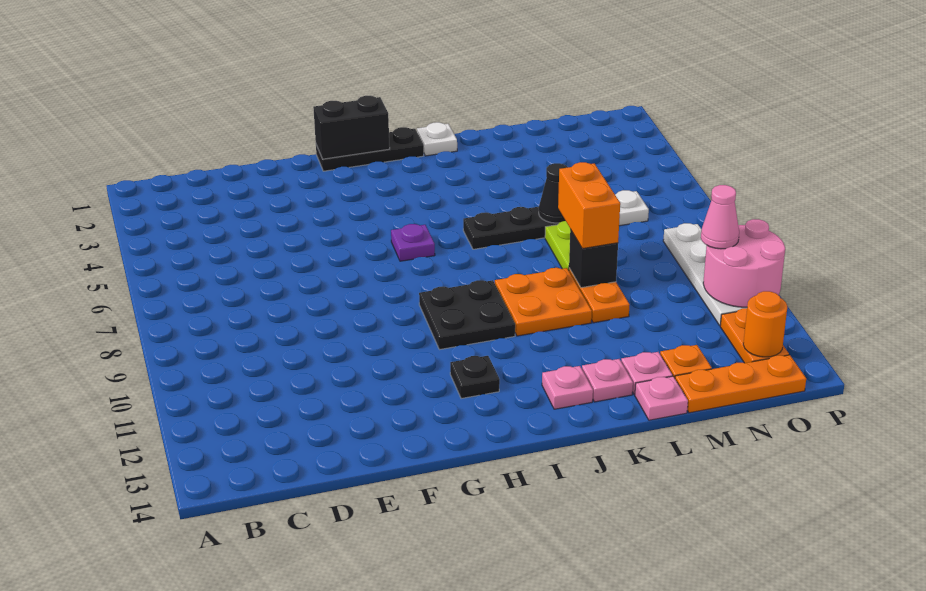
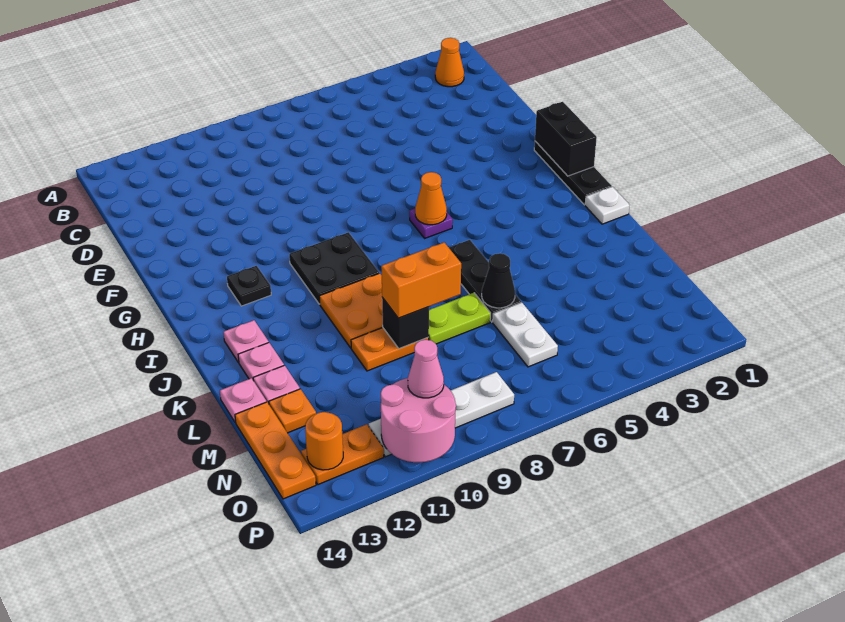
none -> orange 1x1 cone [435,38,464,87]
none -> orange 1x1 cone [415,172,447,225]

